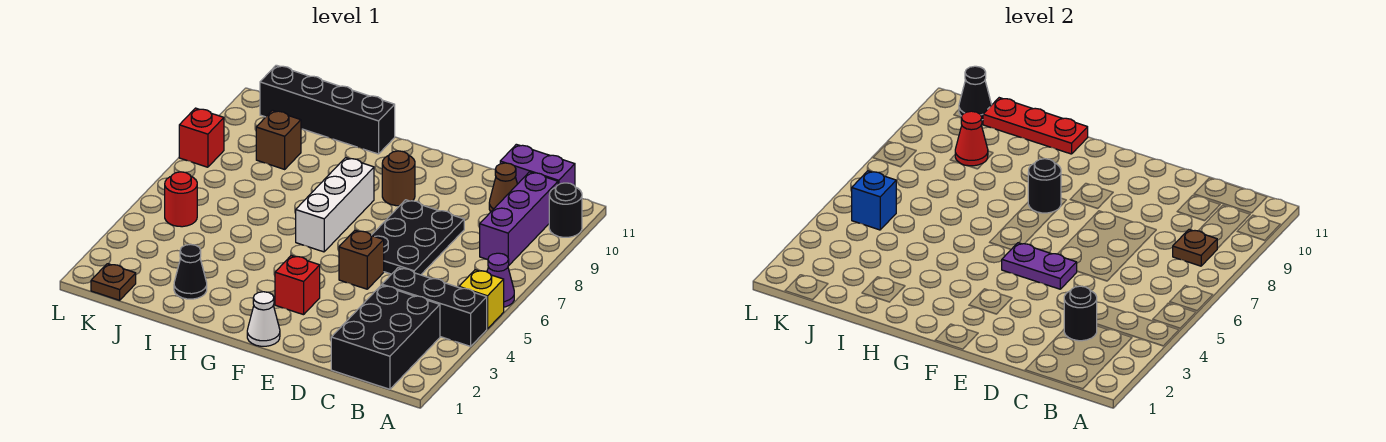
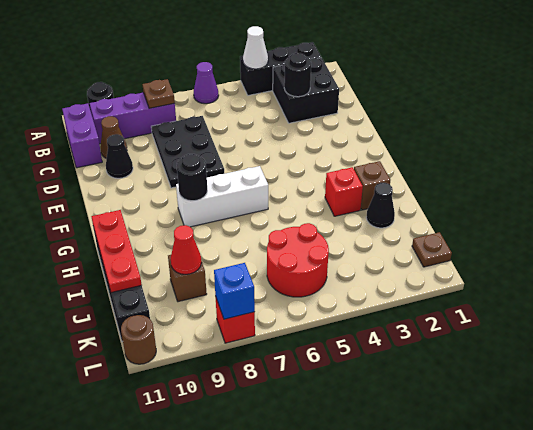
black 1x3 brick [382,268,487,346] -> black 1x3 brick turned to [240,42,321,95]
yellow 1x1 brick [459,270,504,329] -> none
black 2x3 brick [331,285,440,389] -> black 2x2 brick [273,58,339,123]
black 2x3 plate [372,200,464,275] -> black 2x3 plate turned to [151,116,224,188]
brown 1x1 brick [339,230,384,289] -> brown 1x1 brick moved to [354,161,390,210]
purple 1x2 plate [1002,243,1077,289] -> none
white 1x1 cone [247,292,280,346] -> white 1x1 cone moved to [243,26,268,69]
red 1x1 brick [275,256,320,315] -> red 1x1 brick moved to [325,167,363,216]
brown 1x1 round brick [382,151,415,206] -> brown 1x1 round brick moved to [121,315,156,364]
red 1x1 round brick [165,172,197,227] -> red 2x2 round brick [267,223,329,297]
blue 1x1 brick [852,171,896,230] -> blue 1x1 brick moved to [214,263,255,319]
black 1x1 cone [959,66,992,120] -> black 1x1 cone moved to [106,134,133,178]

